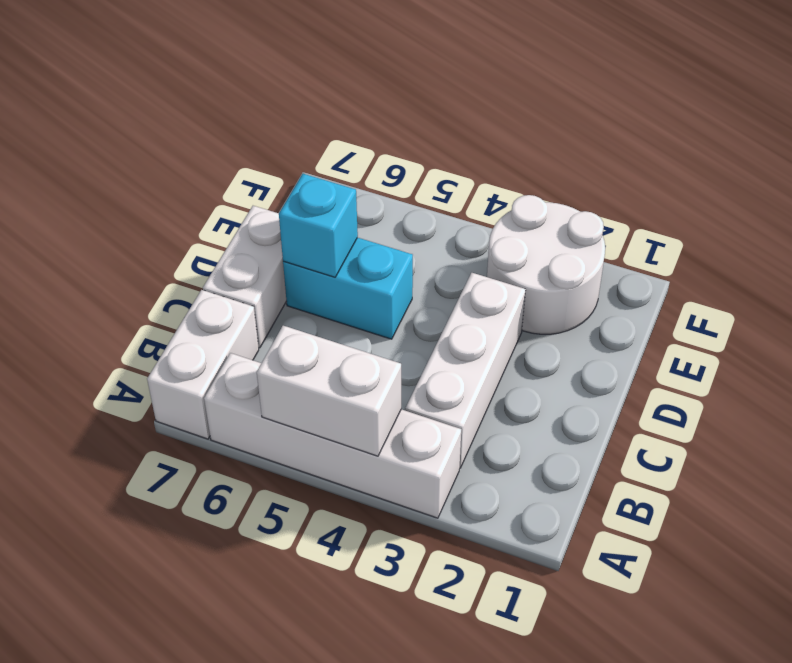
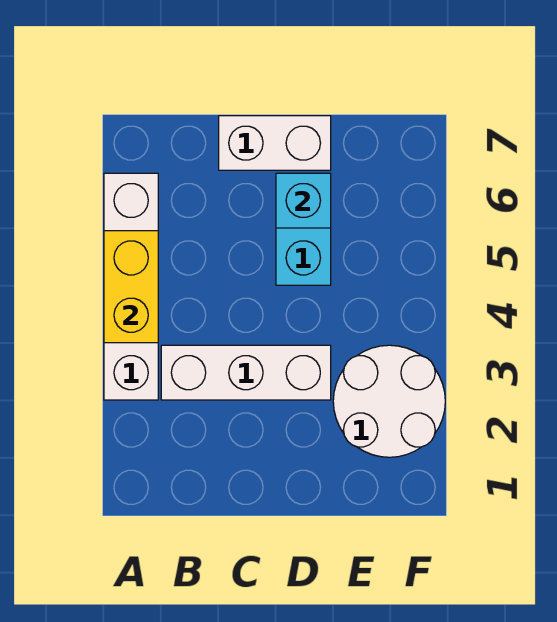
white 1x2 brick [257,326,401,456] -> yellow 1x2 brick [104,231,158,343]
white 1x2 brick [147,290,259,439] -> none

